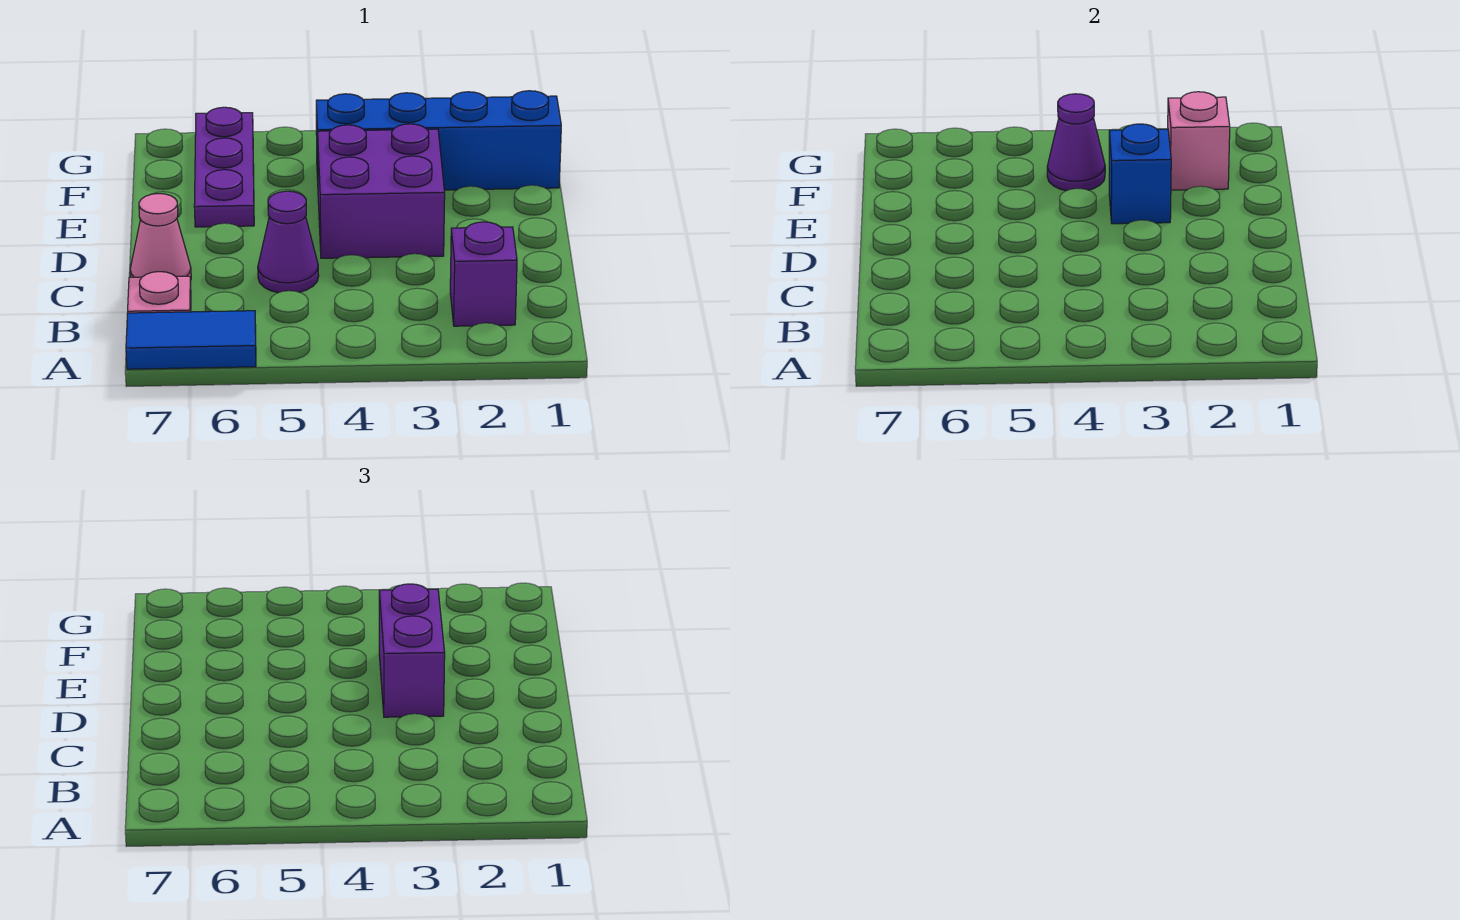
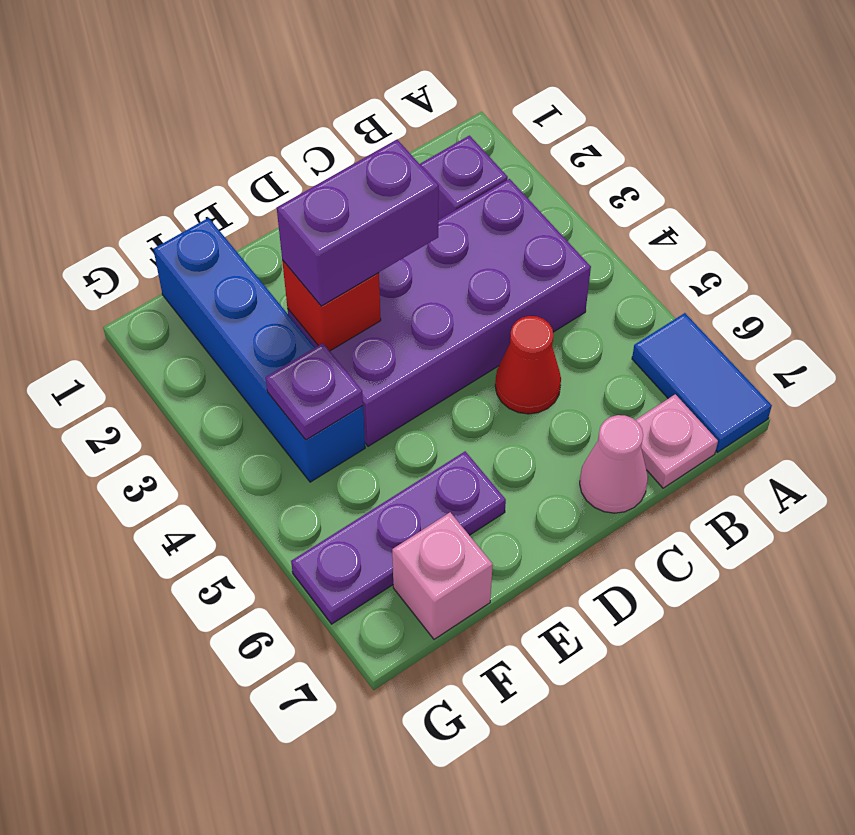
purple 1x1 cone [258,191,319,293] -> red 1x1 cone [495,316,561,414]
purple 2x2 brick [318,124,445,258] -> purple 2x4 brick [288,179,591,446]
blue 1x1 brick [1109,124,1171,224] -> red 1x1 brick [282,260,381,351]
pink 1x1 brick [1168,92,1230,190] -> pink 1x1 brick moved to [392,512,493,639]
purple 1x1 cone [1047,94,1105,191] -> purple 1x1 plate [266,343,363,440]

